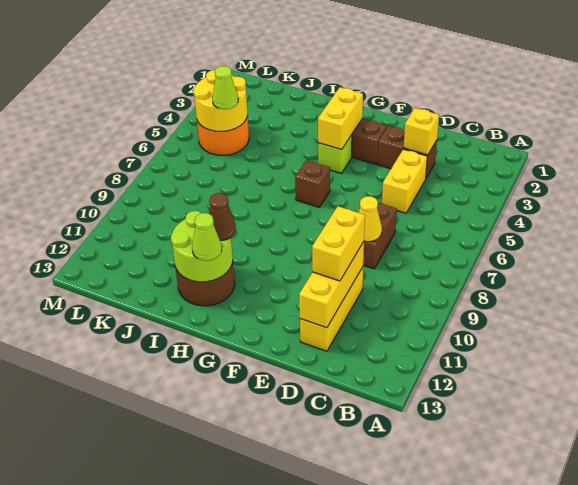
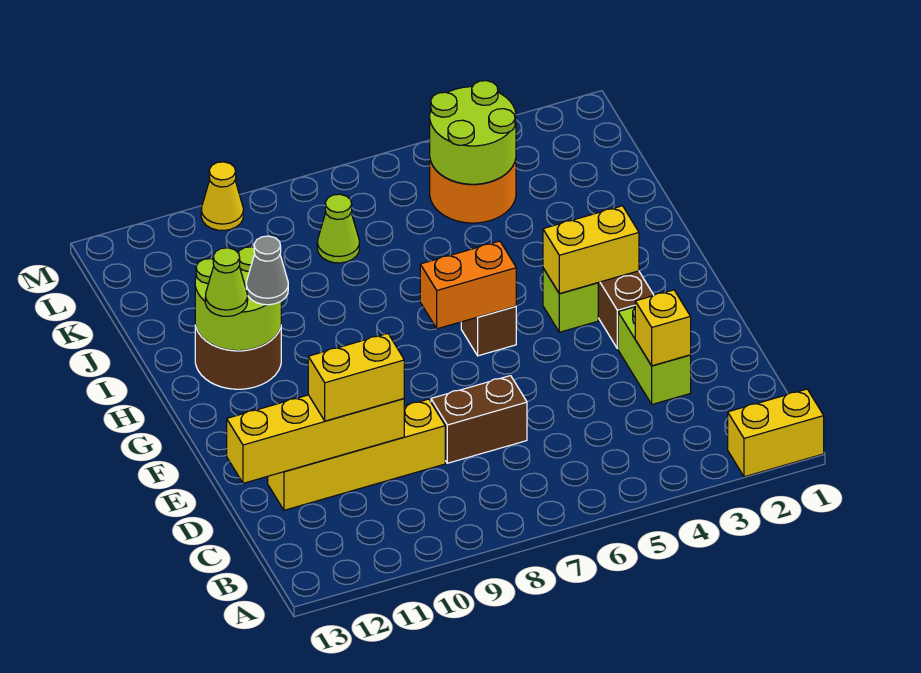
brown 1x2 brick [377,126,437,178] -> lime 1x2 brick [618,307,691,404]
yellow 1x2 brick [382,149,427,213] -> yellow 1x2 brick moved to [728,389,824,477]
yellow 1x1 cone [359,196,382,242] -> yellow 1x1 cone moved to [201,162,243,230]
yellow 1x3 brick [300,267,363,351] -> yellow 1x4 brick [268,399,445,510]
yellow 1x3 brick [299,242,364,328] -> yellow 1x4 brick [227,395,404,483]
none -> orange 1x2 brick [420,241,516,329]
brown 1x1 cone [209,193,236,240] -> grey 1x1 cone [246,236,288,305]
yellow 2x2 round brick [193,70,248,132] -> lime 2x2 round brick [430,81,516,184]
lime 1x1 cone [212,66,238,109] -> lime 1x1 cone moved to [317,194,359,263]

